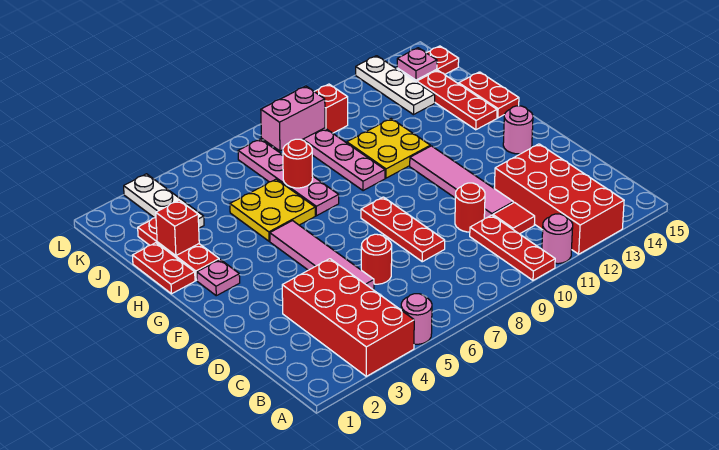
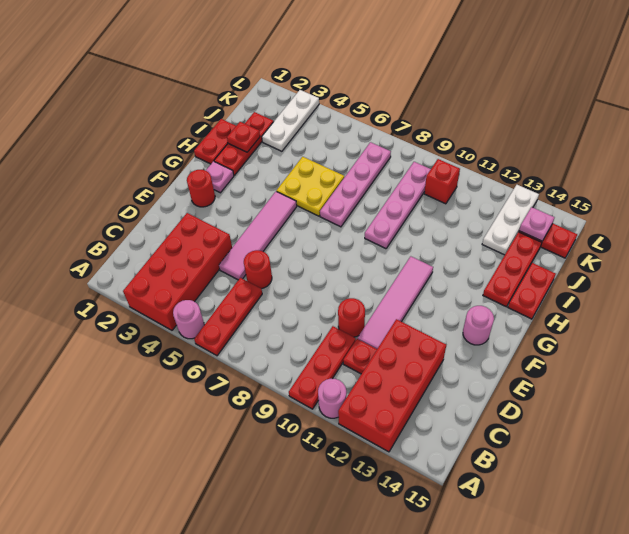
red 1x1 tile [493,203,535,234] -> red 1x1 plate [343,339,377,374]
red 1x3 plate [361,197,445,262] -> red 1x3 plate moved to [194,278,262,356]
yellow 2x2 plate [347,119,430,178] -> none
red 1x1 brick [156,200,199,256] -> red 1x1 plate [227,122,260,152]
red 1x1 round brick [283,139,313,188] -> red 1x1 round brick moved to [187,170,215,207]
pink 1x2 brick [261,86,325,151] -> none

